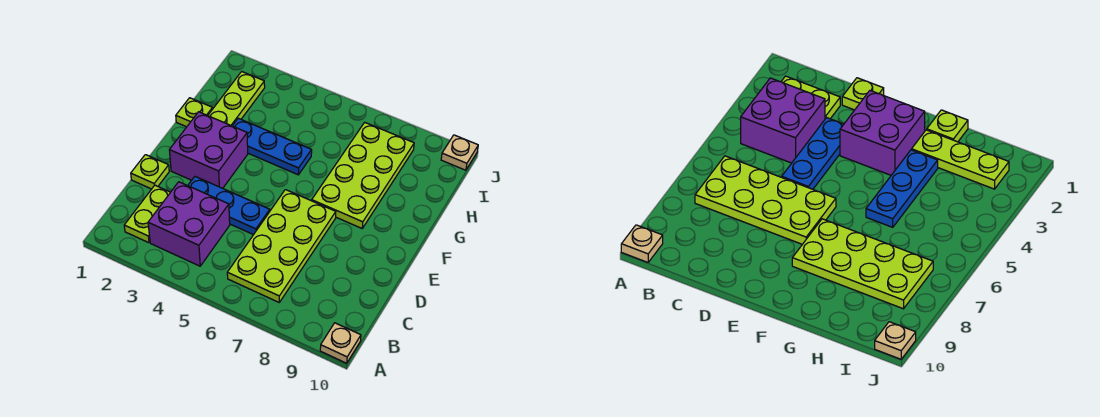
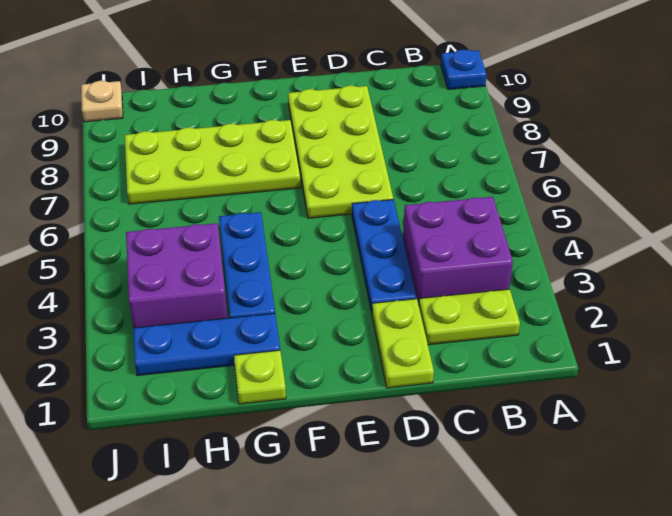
tan 1x1 plate [320,323,361,363] -> blue 1x1 plate [441,49,487,89]
lime 2x4 plate [227,190,336,302] -> lime 2x4 plate turned to [288,86,393,218]
lime 1x1 plate [131,155,169,189] -> lime 1x2 plate [372,299,434,388]
purple 2x2 brick [169,112,248,188] -> purple 2x2 brick moved to [126,223,227,328]
lime 1x3 plate [208,72,265,126] -> blue 1x3 plate [133,313,280,376]

